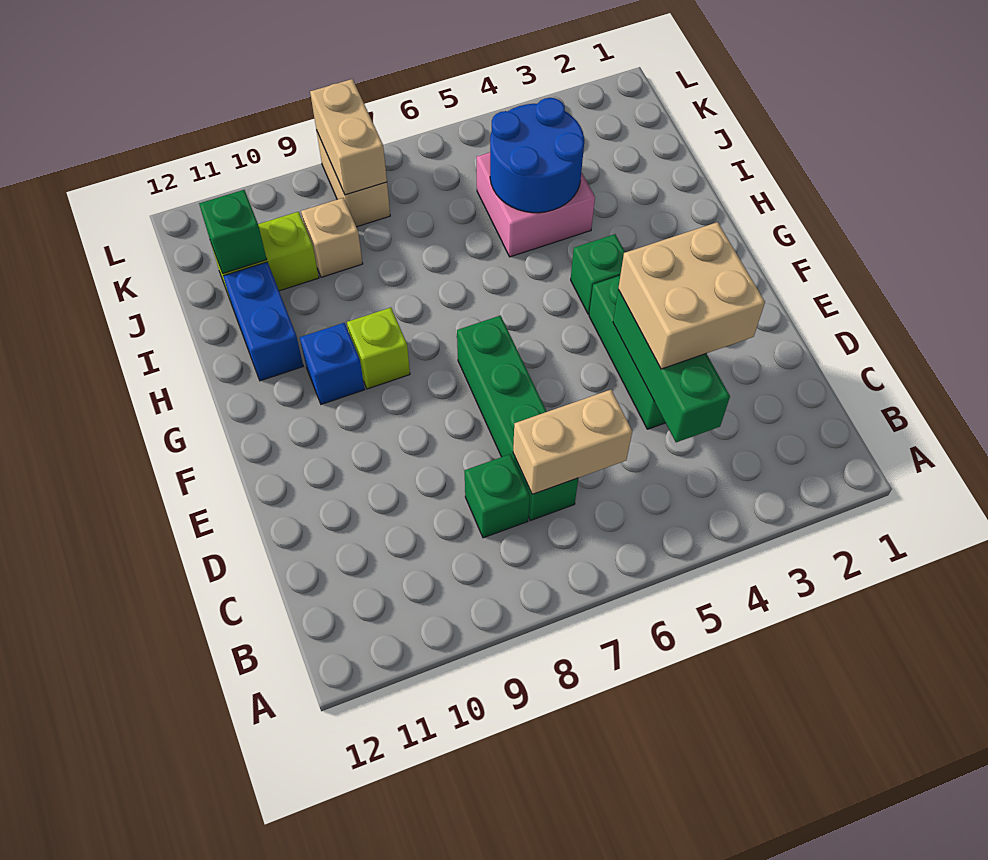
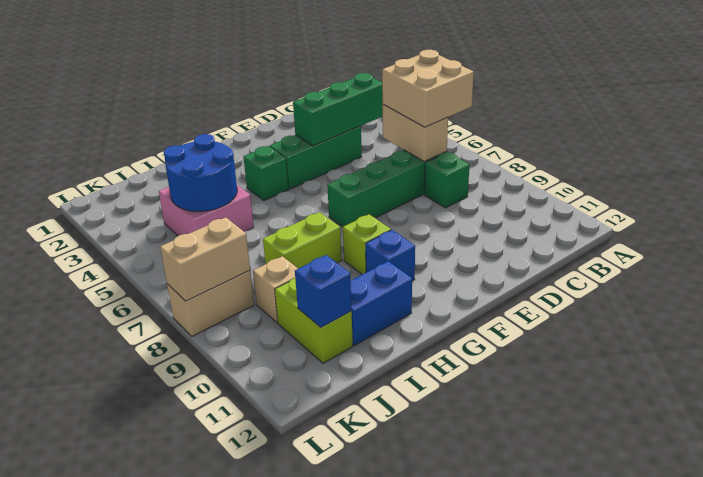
tan 2x2 brick [618,222,765,369] -> tan 2x2 brick moved to [382,50,474,127]
none -> lime 1x2 brick [263,212,342,269]
green 1x1 brick [199,190,267,274] -> blue 1x1 brick [295,255,352,327]

